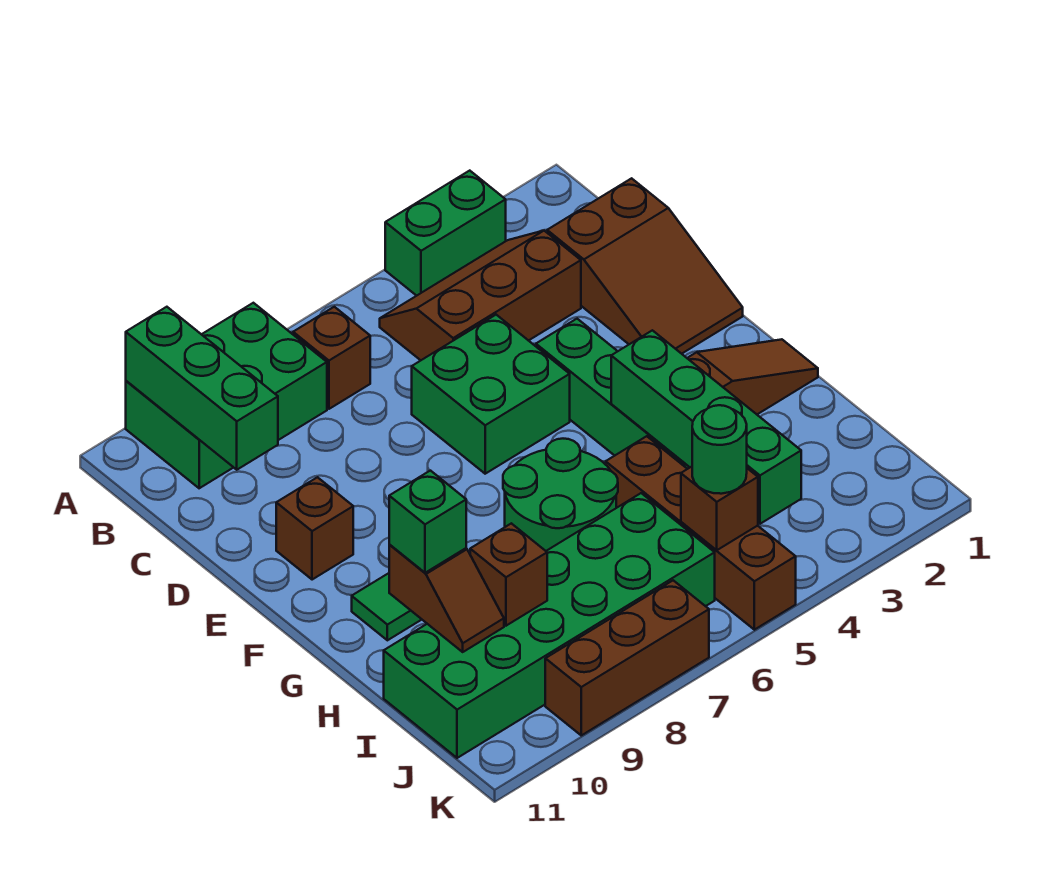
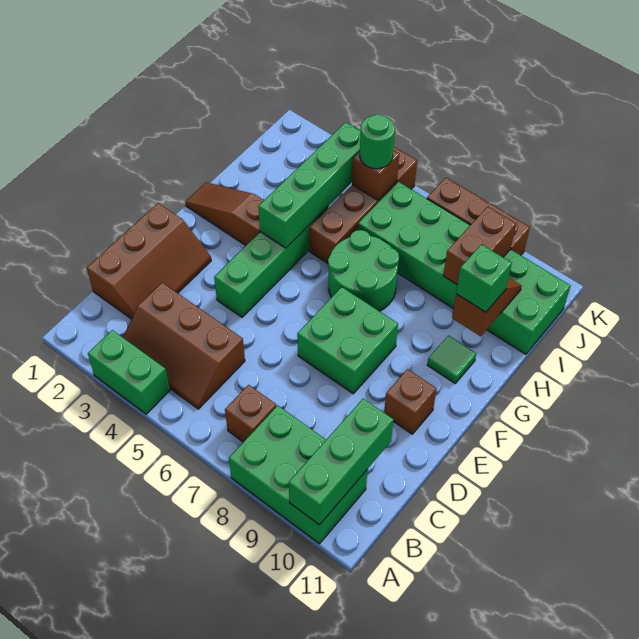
brown 2x3 slope [547,178,743,354] -> brown 2x3 slope turned to [87,203,211,319]
green 2x2 brick [412,315,570,474] -> green 2x2 brick moved to [297,287,398,394]
brown 1x1 brick [470,523,547,626] -> brown 1x2 brick [443,207,516,285]

